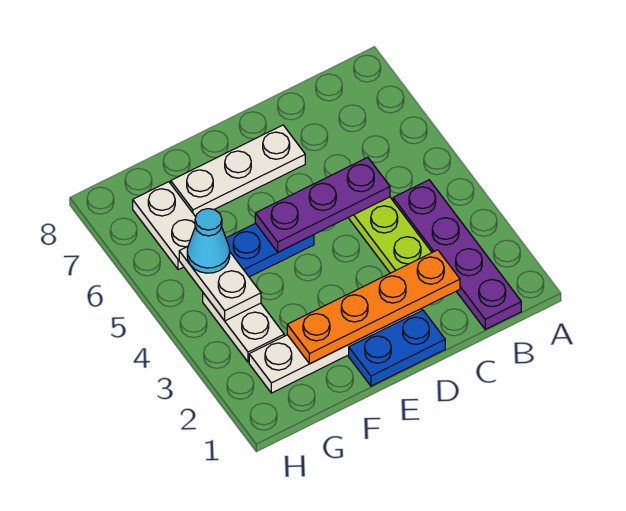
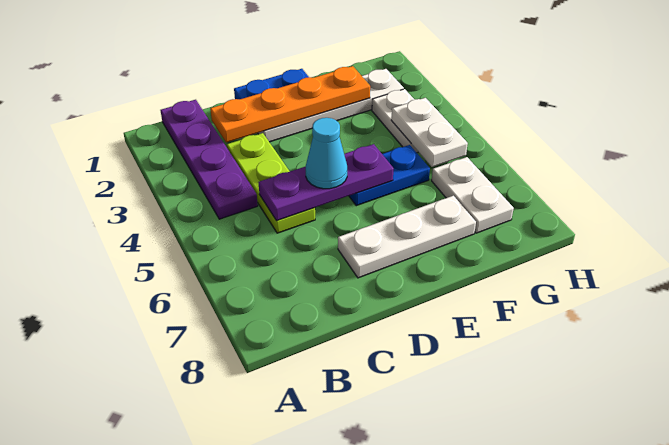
cyan 1x1 cone [187,209,230,273] -> cyan 1x1 cone moved to [306,118,347,189]

